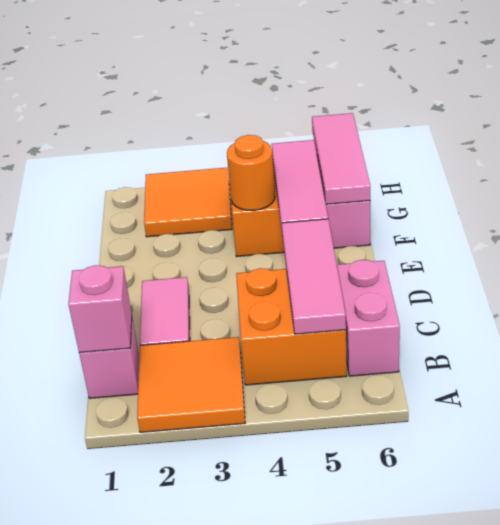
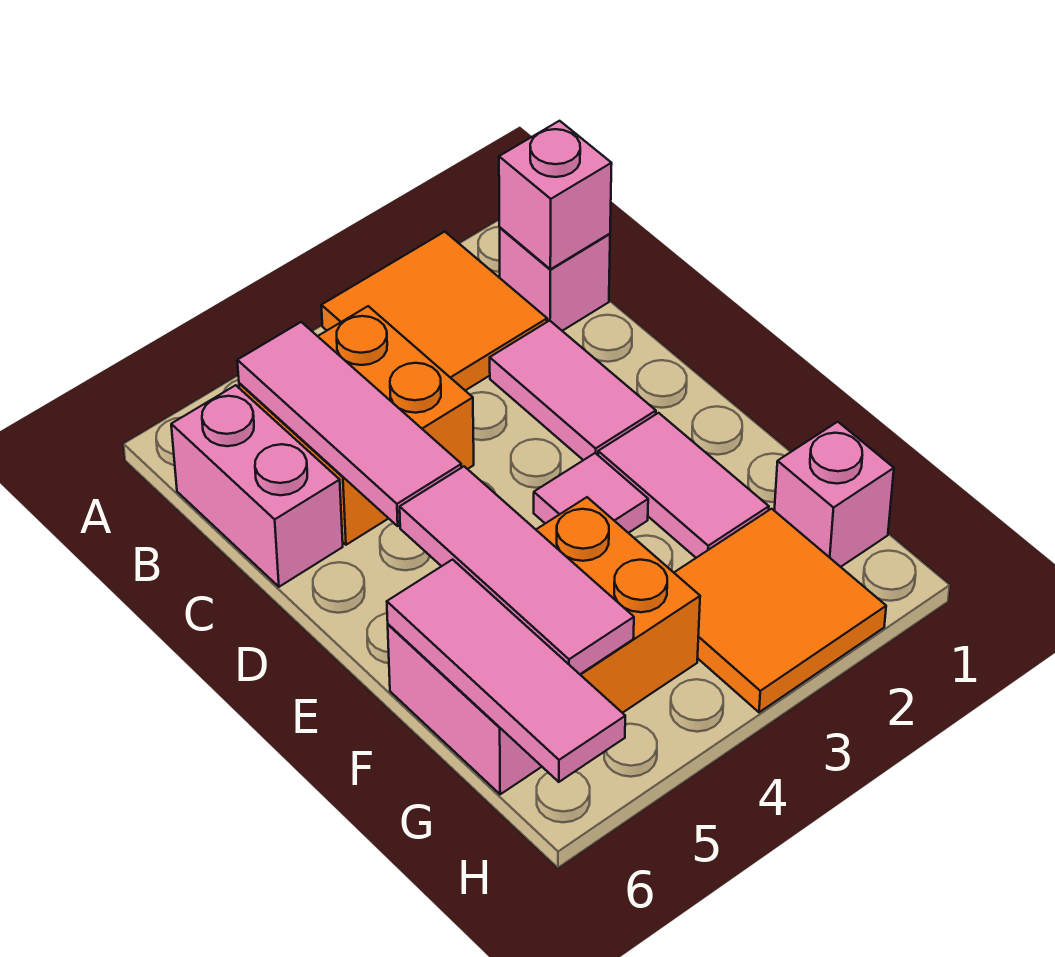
none -> pink 1x2 tile [598,413,769,558]
none -> pink 1x1 tile [534,453,648,533]
orange 1x1 round brick [227,135,275,210] -> none
none -> pink 1x1 brick [774,422,894,567]

